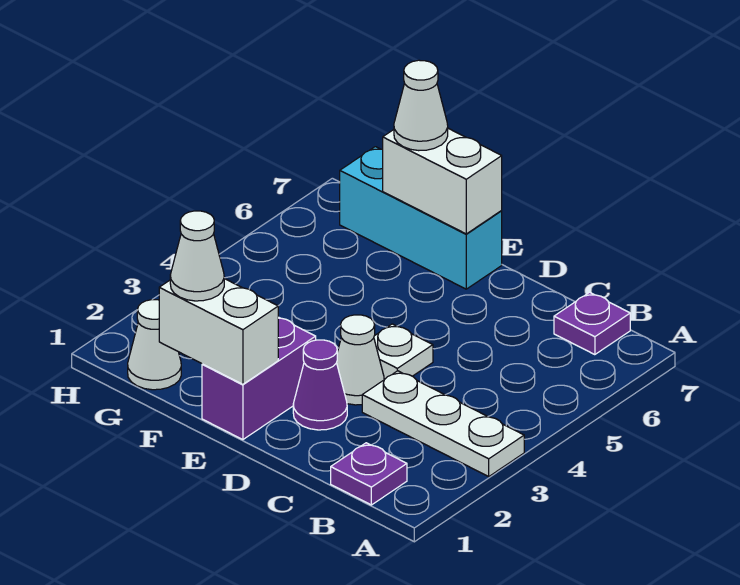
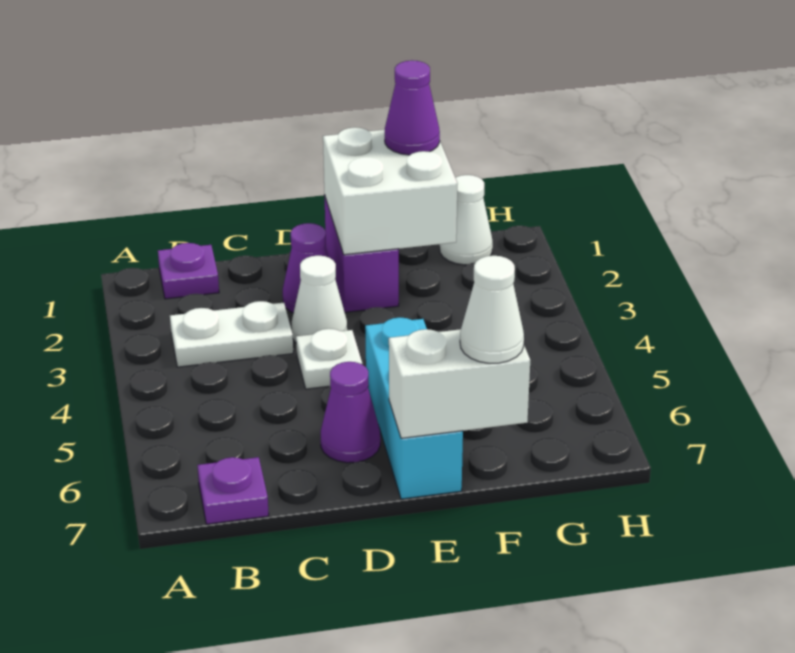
white 1x3 plate [362,371,524,476] -> white 1x2 plate [170,301,293,367]
none -> purple 1x1 cone [321,362,380,463]
white 1x2 brick [159,279,278,384] -> white 2x2 brick [323,127,458,255]
cyan 1x3 brick [340,147,502,289] -> cyan 1x3 brick turned to [365,317,463,499]
white 1x1 cone [170,211,224,301] -> purple 1x1 cone [385,60,440,155]

